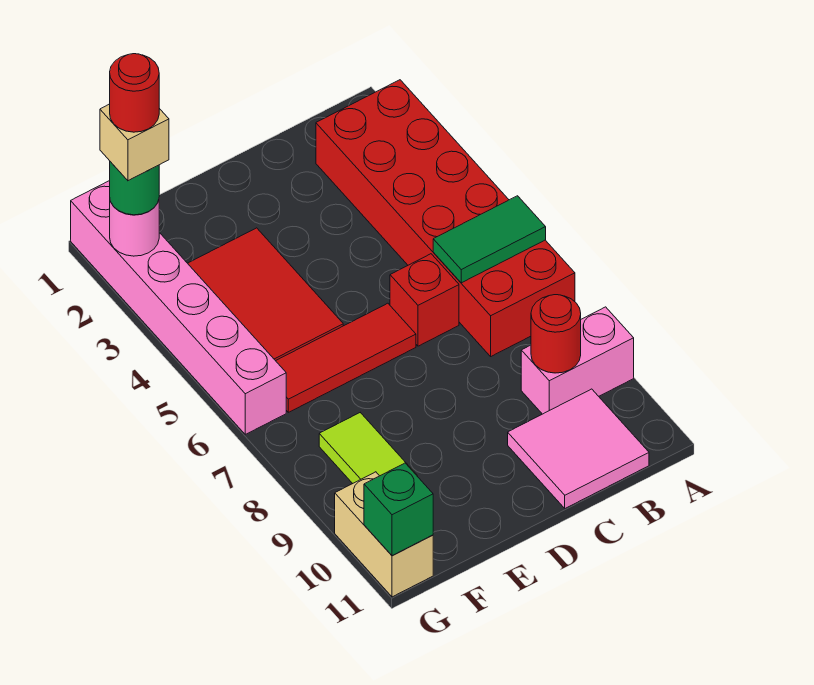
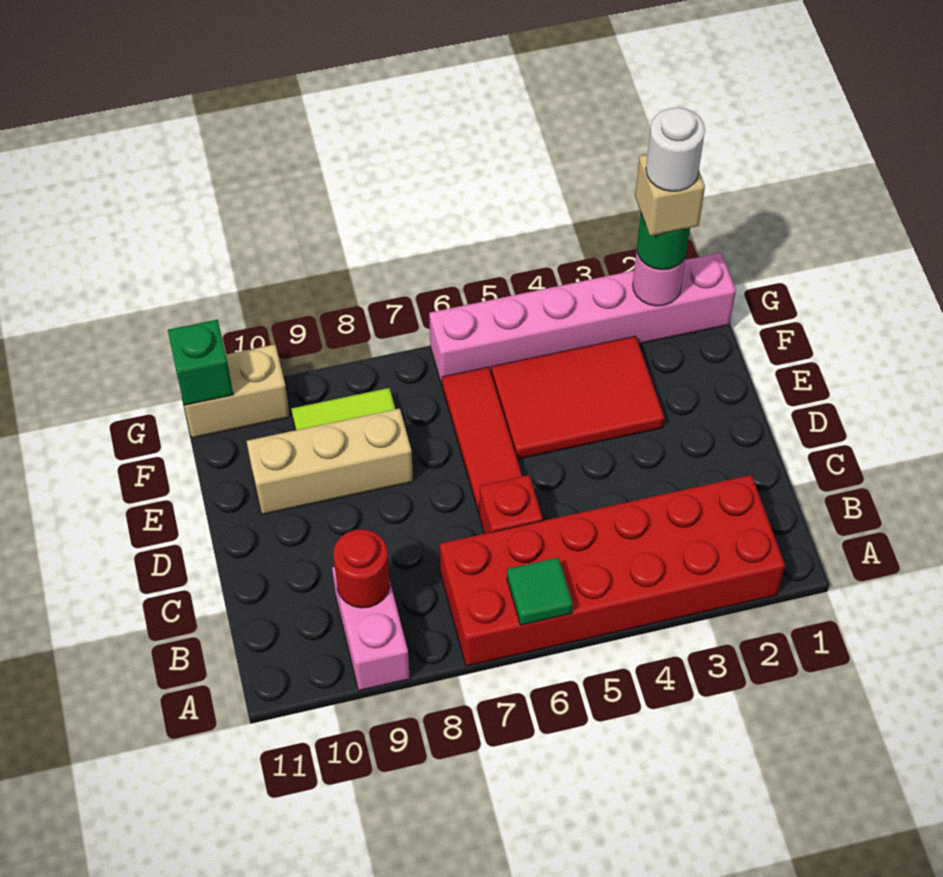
green 1x2 tile [433,196,546,283] -> green 1x1 tile [507,558,573,625]
pink 2x2 tile [508,389,649,508] -> none
none -> tan 1x3 brick [247,408,413,515]
red 1x1 round brick [110,54,159,132] -> white 1x1 round brick [646,107,705,191]

